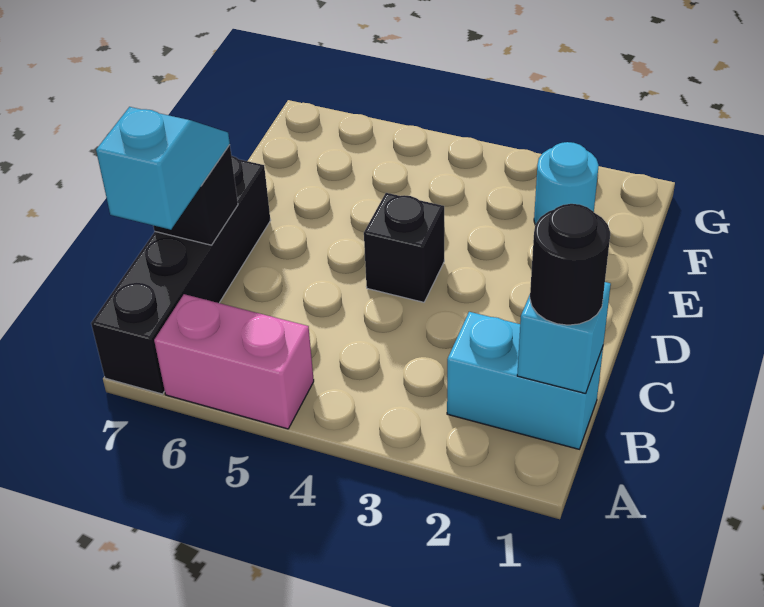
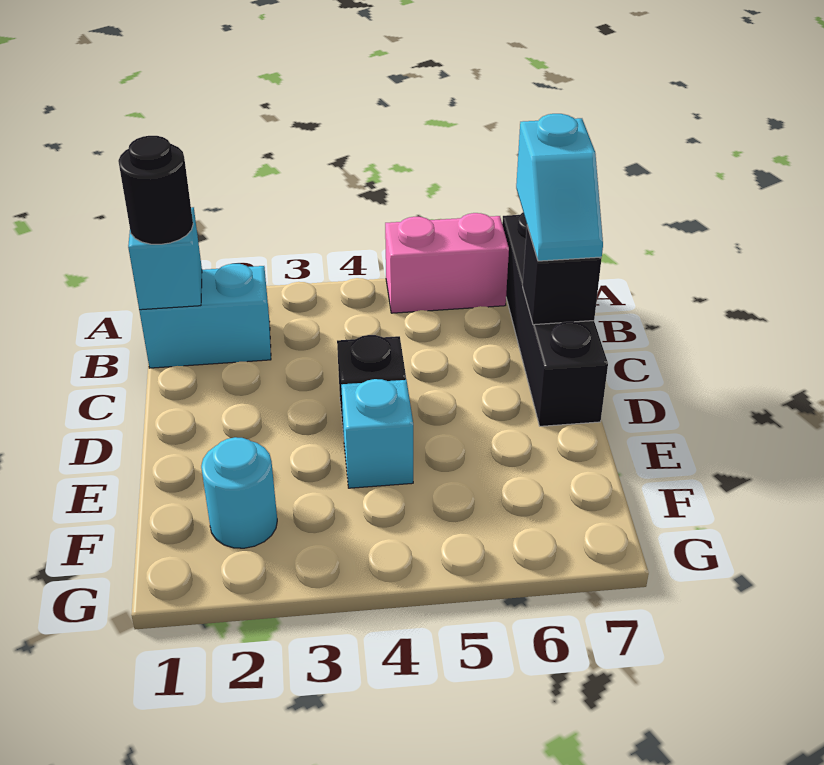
none -> cyan 1x1 brick [341,379,413,488]

